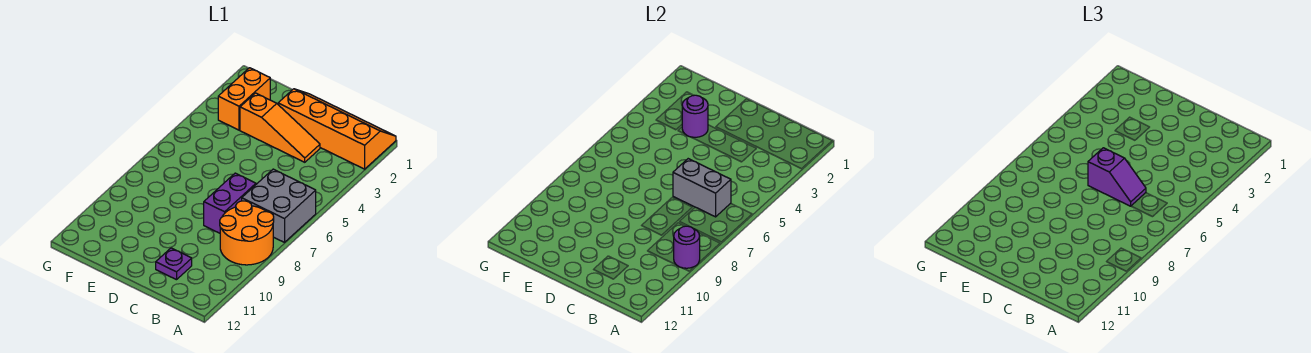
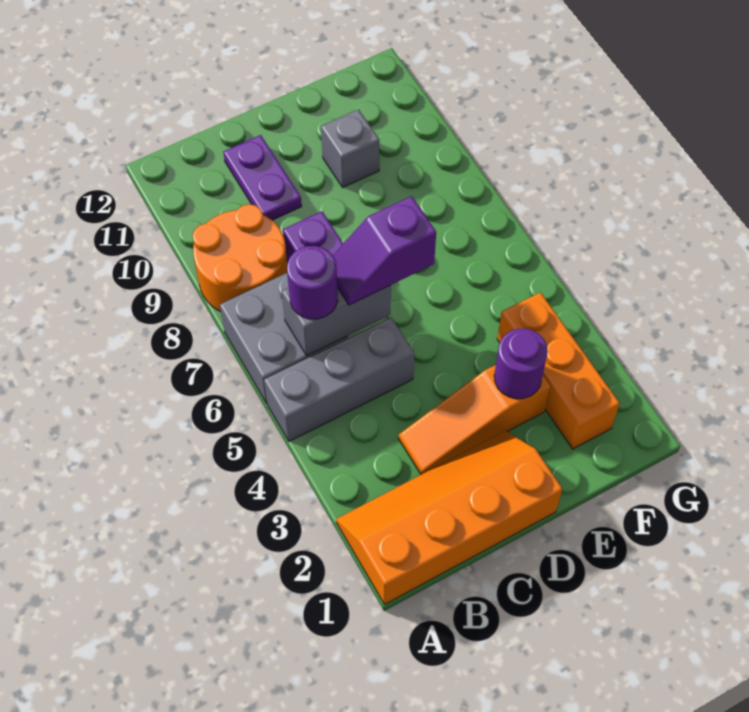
orange 2x4 slope [278,89,396,169] -> orange 2x4 slope turned to [336,431,562,604]
none -> grey 1x3 brick [264,317,414,441]
purple 1x1 round brick [674,226,700,268] -> purple 1x1 round brick moved to [287,246,338,319]
purple 1x1 plate [156,248,192,280] -> purple 1x2 plate [223,135,302,220]
none -> grey 1x1 brick [321,109,379,187]
orange 1x2 brick [218,68,270,130] -> orange 1x3 brick [497,292,620,449]

